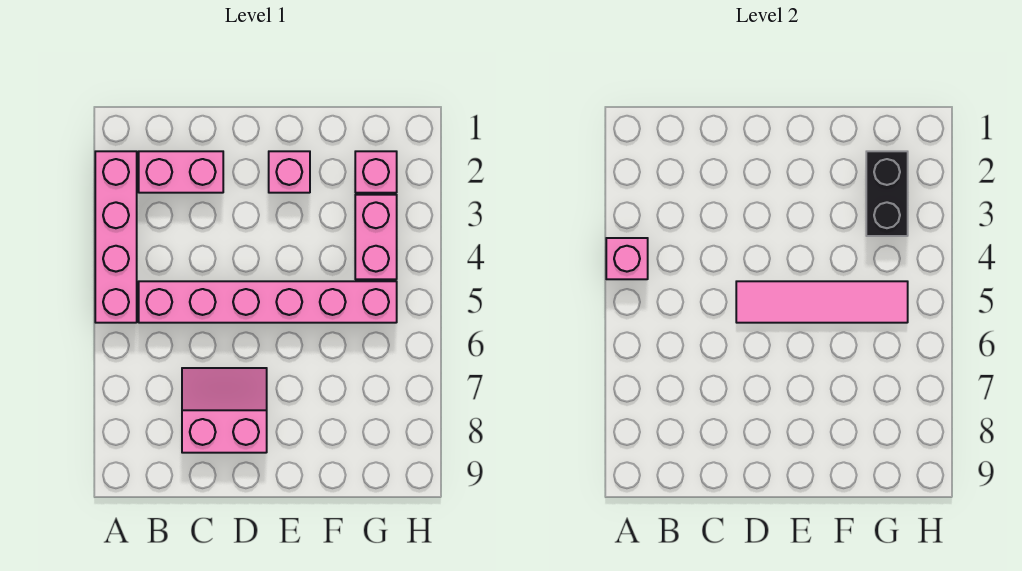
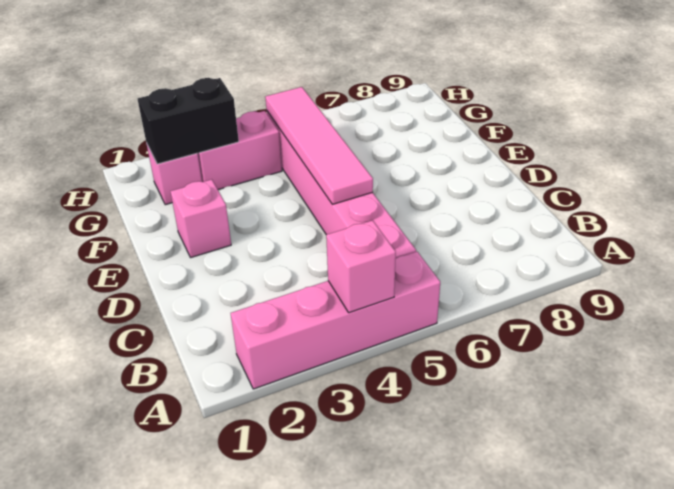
pink 1x2 brick [139,151,223,193] -> none
pink 2x2 slope [182,368,267,453] -> none

